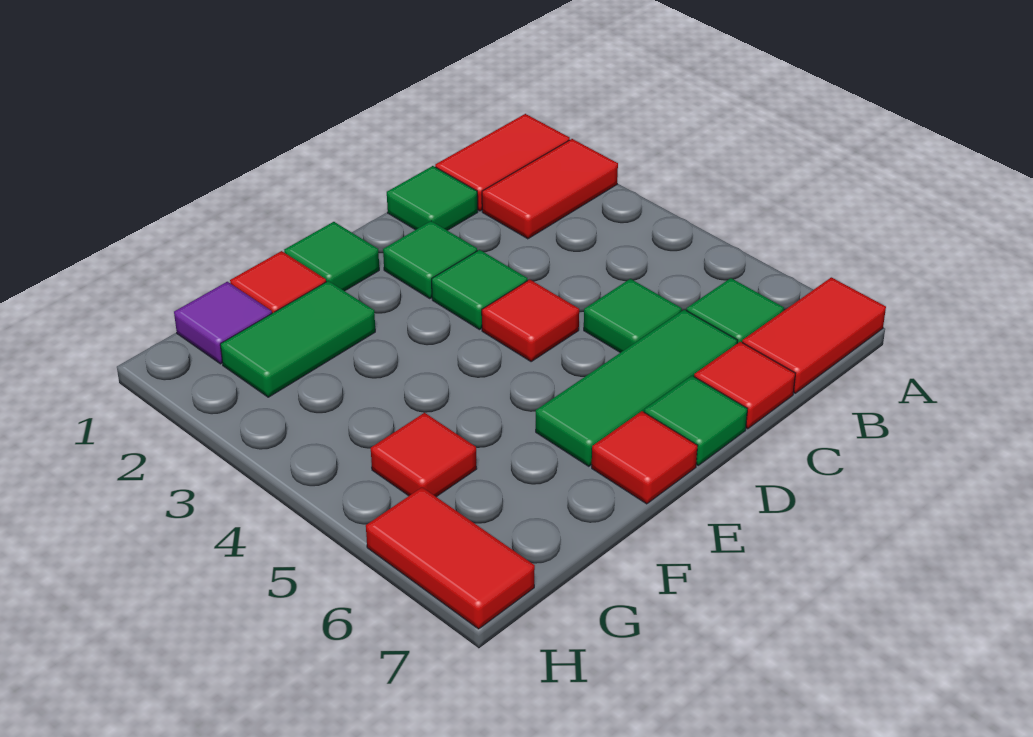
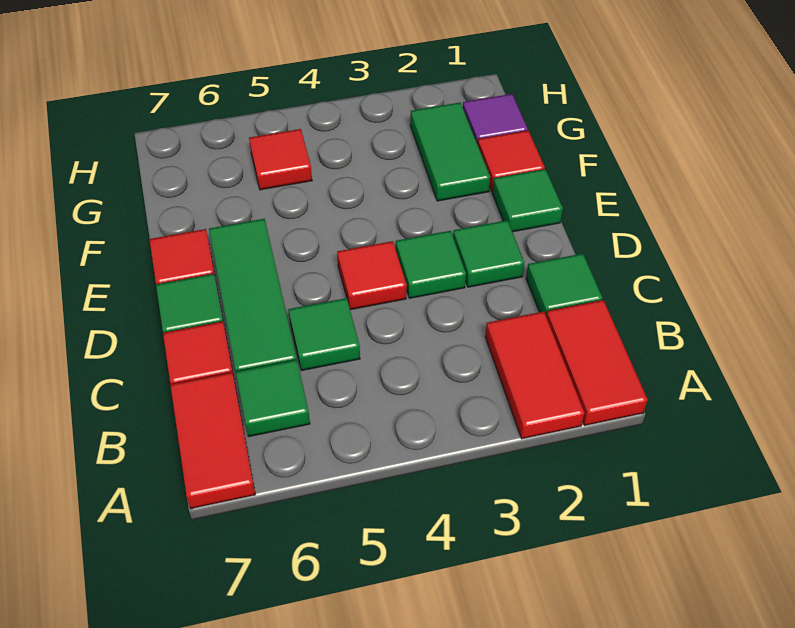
red 1x2 tile [366,487,535,629] -> none

